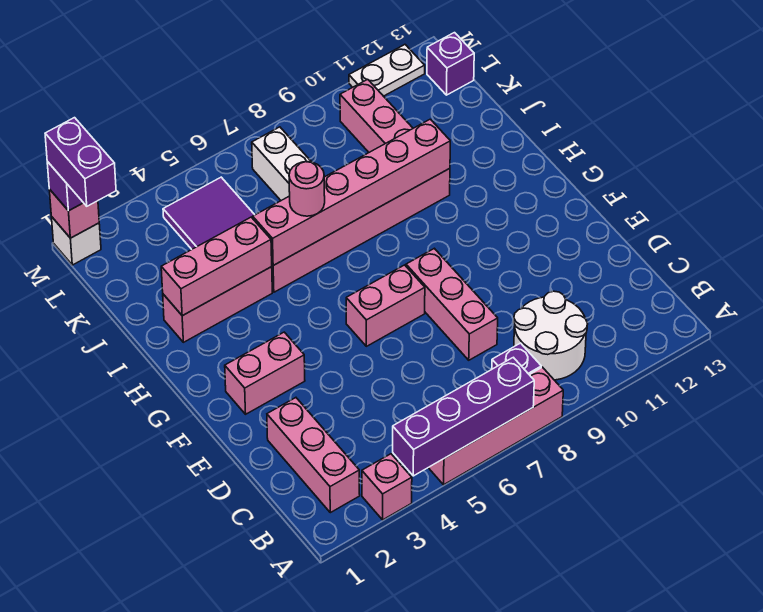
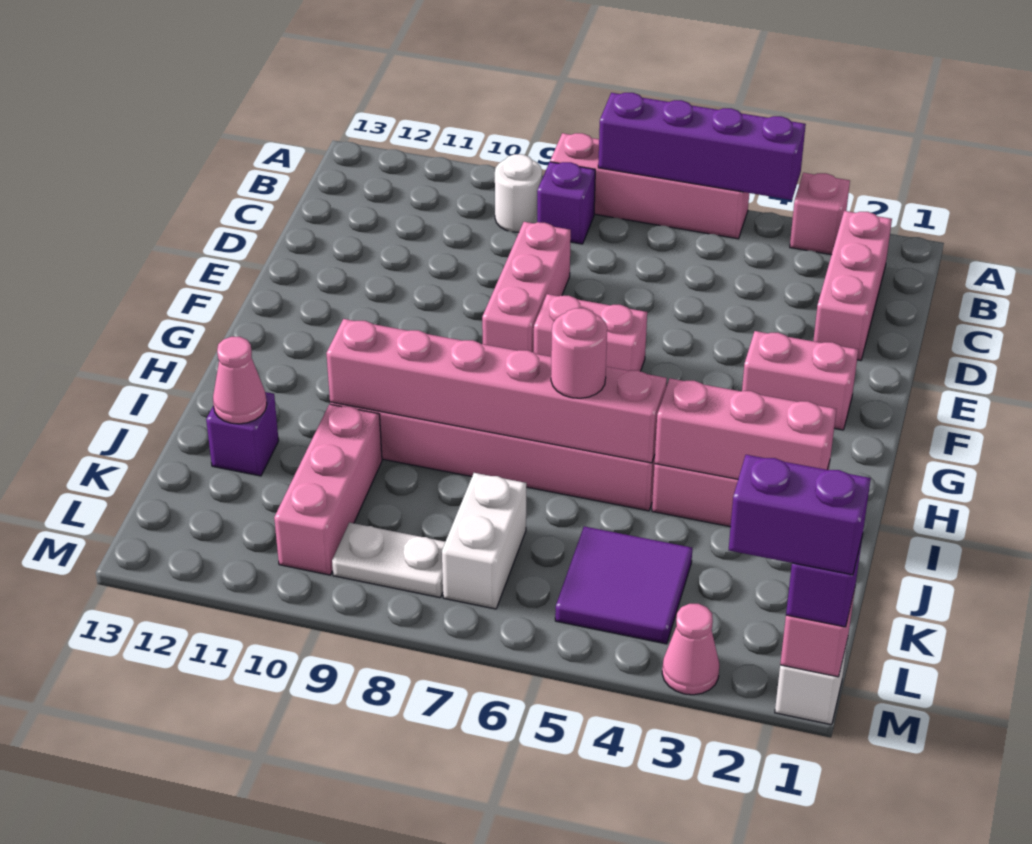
white 2x2 round brick [514,291,588,380] -> white 1x1 round brick [495,154,542,232]
none -> pink 1x1 cone [213,337,267,424]
purple 1x2 brick [45,118,116,206] -> purple 1x2 brick turned to [729,455,871,575]
purple 1x1 brick [427,33,474,95] -> purple 1x1 brick moved to [206,392,279,476]
none -> pink 1x1 cone [662,604,719,695]
white 1x2 plate [349,45,425,96] -> white 1x2 plate moved to [332,523,445,598]

